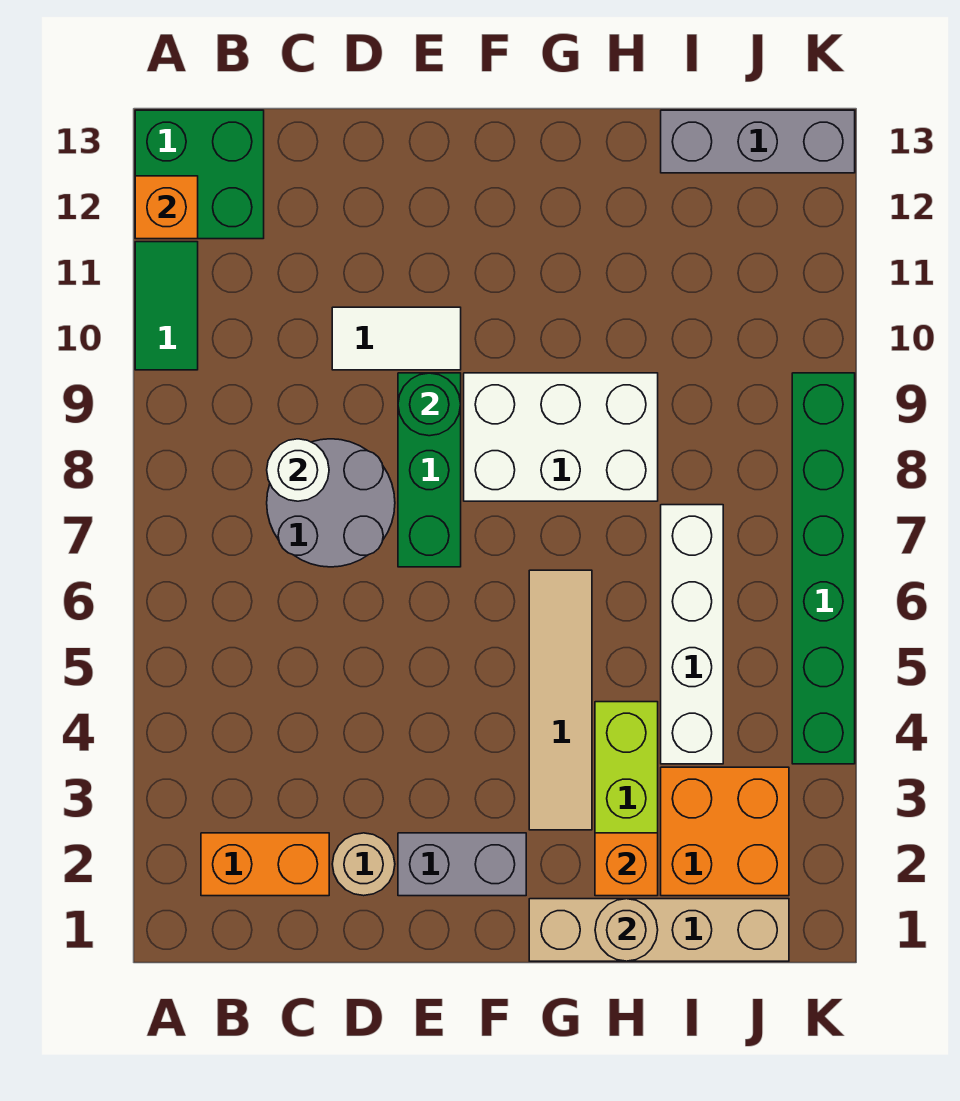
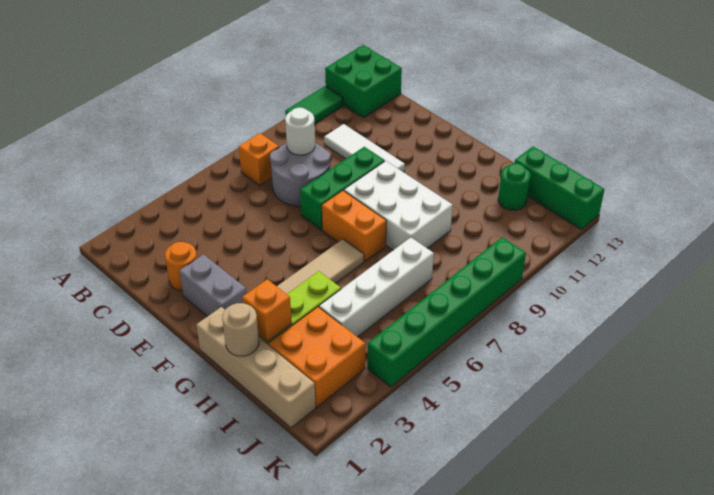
orange 1x1 brick [135,176,198,239] -> orange 1x1 brick moved to [239,133,279,185]
orange 1x2 brick [201,833,329,896] -> orange 1x2 brick moved to [322,190,387,262]
tan 1x1 round brick [332,833,395,896] -> orange 1x1 round brick [165,242,197,291]
white 1x2 tile [332,307,461,370] -> white 1x3 tile [324,124,405,172]
green 1x1 round brick [398,373,461,436] -> green 1x1 round brick moved to [498,163,531,210]
grey 1x3 brick [661,110,855,173] -> green 1x3 brick [515,146,604,229]

